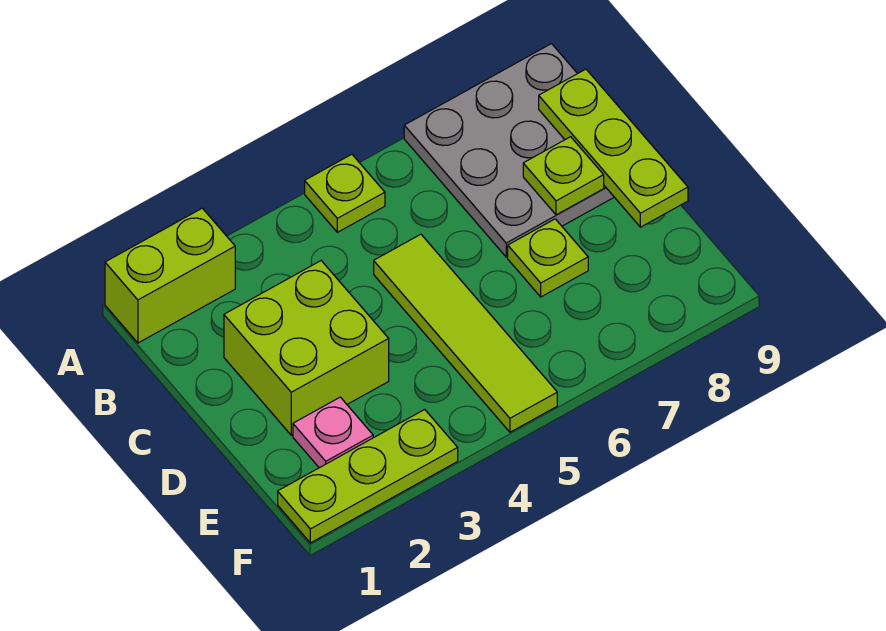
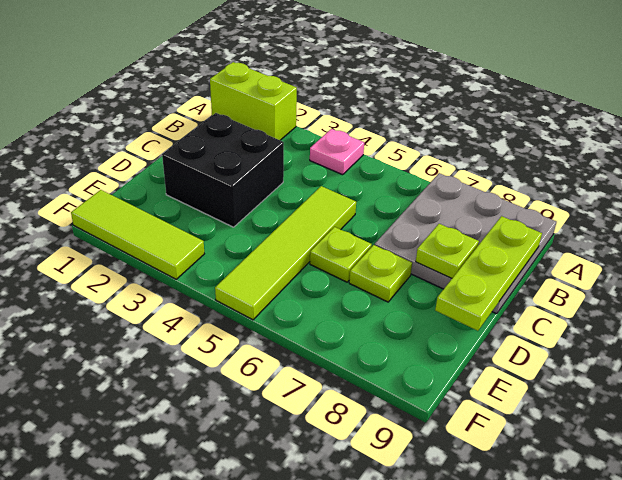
lime 1x1 plate [305,154,385,232] -> lime 1x1 plate moved to [310,227,372,282]
lime 2x2 brick [224,261,389,435] -> black 2x2 brick [162,113,284,227]
pink 1x1 plate [293,397,373,468] -> pink 1x1 plate moved to [310,129,364,175]
lime 1x3 plate [278,410,458,543] -> lime 1x3 tile [71,190,204,279]

